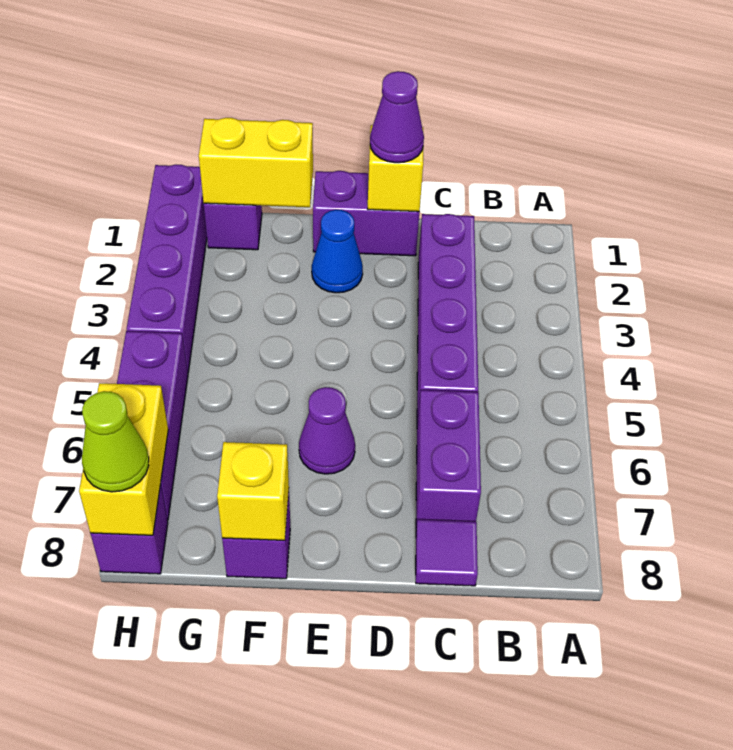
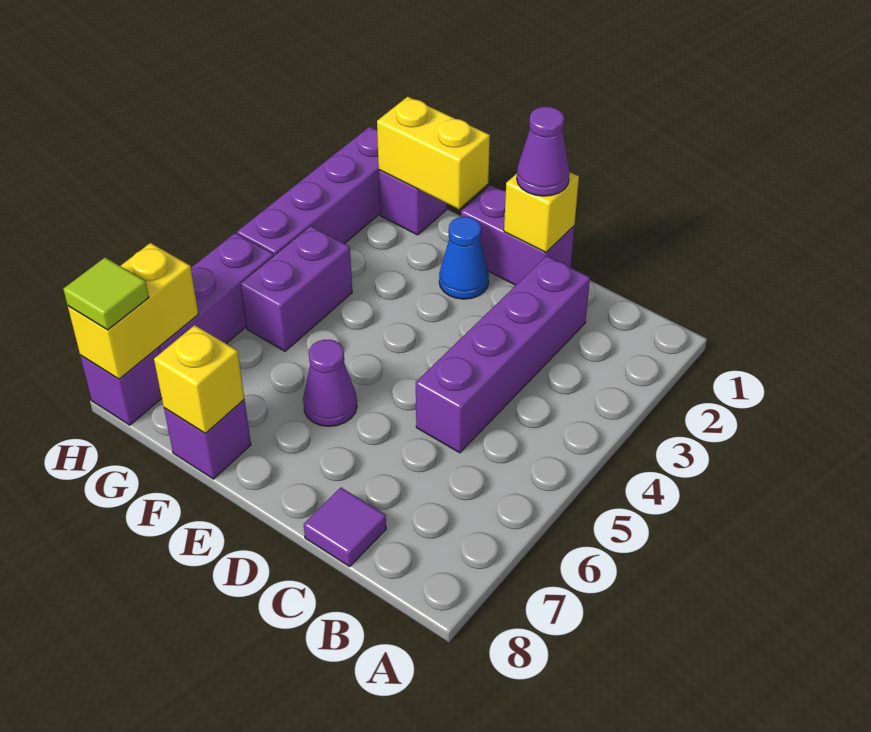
purple 1x2 brick [416,390,481,527] -> purple 1x2 brick moved to [241,226,352,351]
lime 1x1 cone [82,391,149,492] -> lime 1x1 tile [63,257,149,330]

